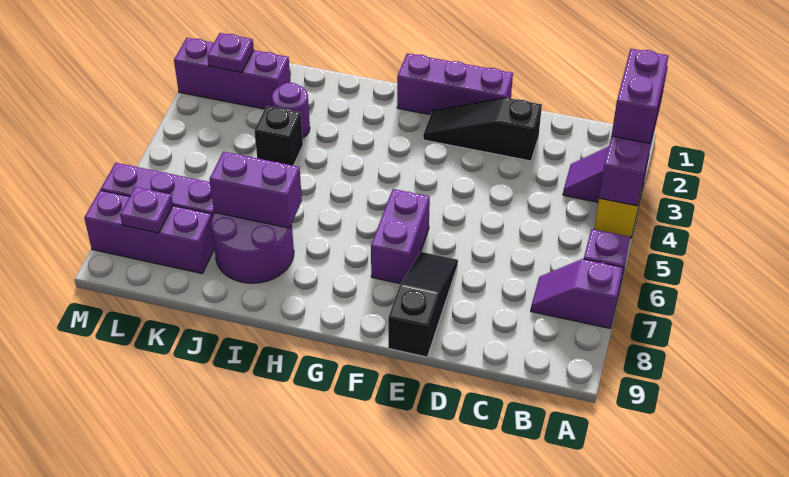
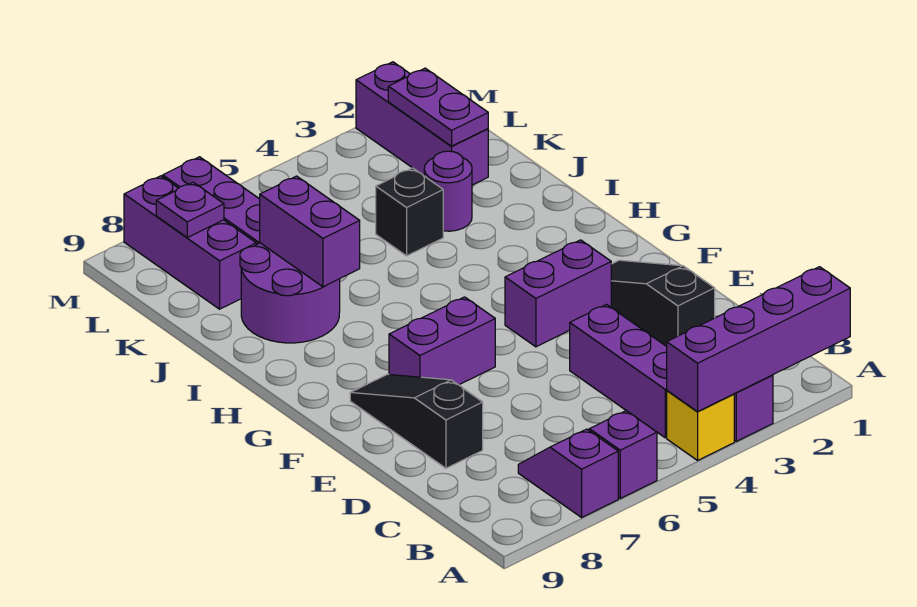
purple 1x2 brick [611,49,668,143] -> purple 1x2 brick moved to [505,240,611,347]
purple 1x3 brick [397,53,513,115] -> purple 1x3 brick moved to [570,305,667,438]
black 1x3 slope [388,252,458,357] -> black 1x3 slope turned to [350,374,483,468]
purple 1x1 plate [207,33,254,73] -> purple 1x2 plate [388,68,488,146]

